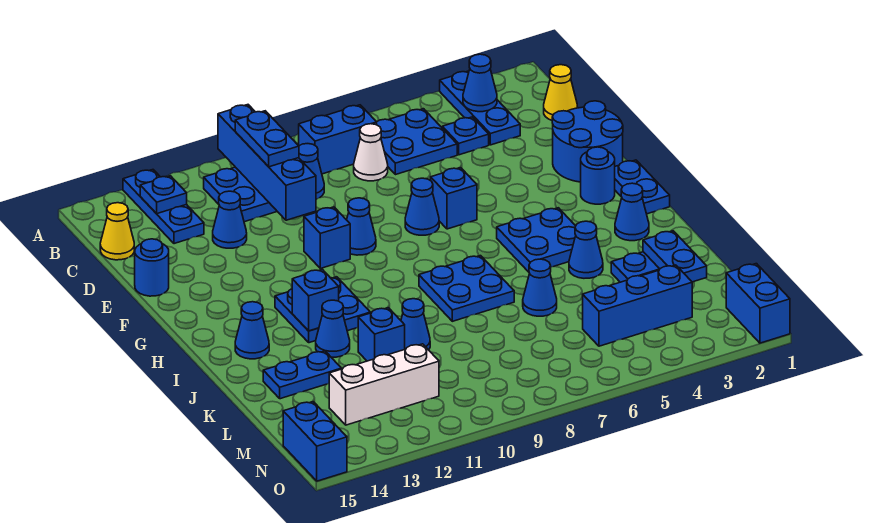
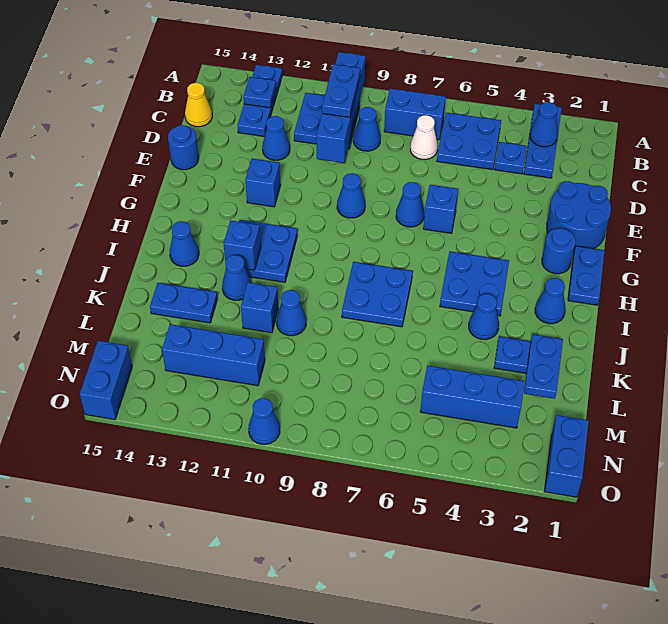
yellow 1x1 cone [544,65,578,120] -> none
blue 1x1 brick [304,207,350,268] -> blue 1x1 brick moved to [245,159,281,207]
blue 1x1 cone [523,259,557,316] -> blue 1x1 cone moved to [248,398,280,444]
white 1x3 brick [329,344,439,425] -> blue 1x3 brick [162,324,265,386]

